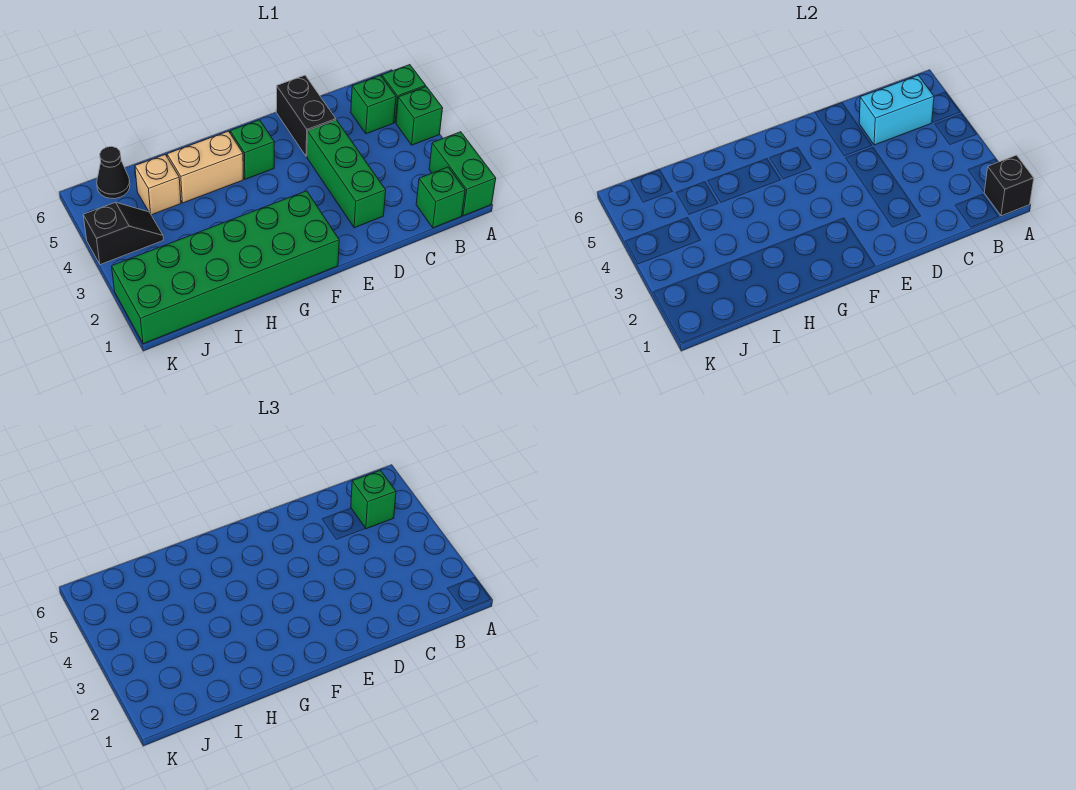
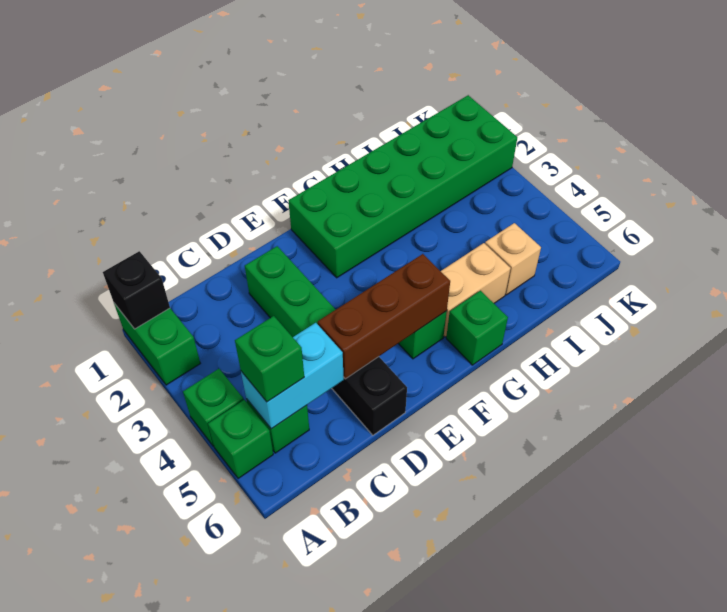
green 1x1 brick [416,167,465,228] -> green 1x1 brick moved to [446,291,508,365]
none -> brown 1x3 brick [318,254,450,379]
black 1x2 slope [83,202,163,265] -> none
black 1x1 cone [97,146,130,199] -> none

